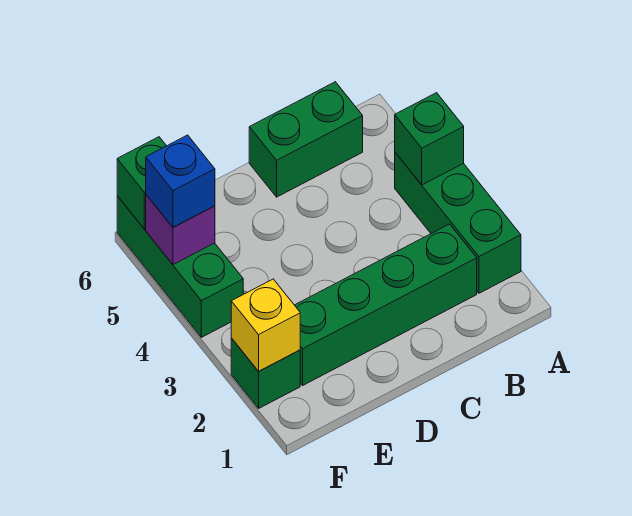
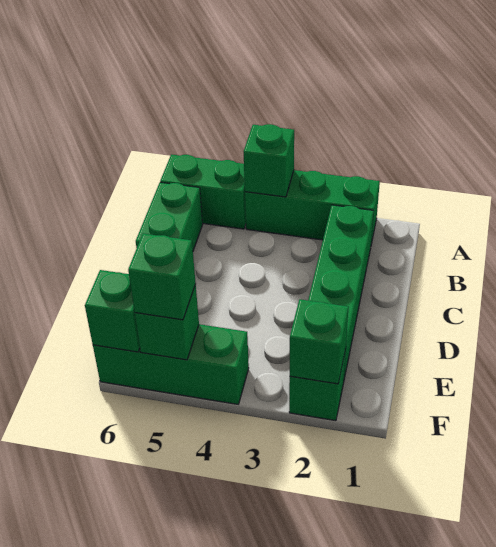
none -> green 1x2 brick [160,154,246,229]
yellow 1x1 brick [231,279,300,371] -> green 1x1 brick [290,299,348,384]
purple 1x1 brick [146,195,215,264] -> green 1x1 brick [135,285,199,360]
blue 1x1 brick [146,135,215,227] -> green 1x1 brick [128,233,196,320]

